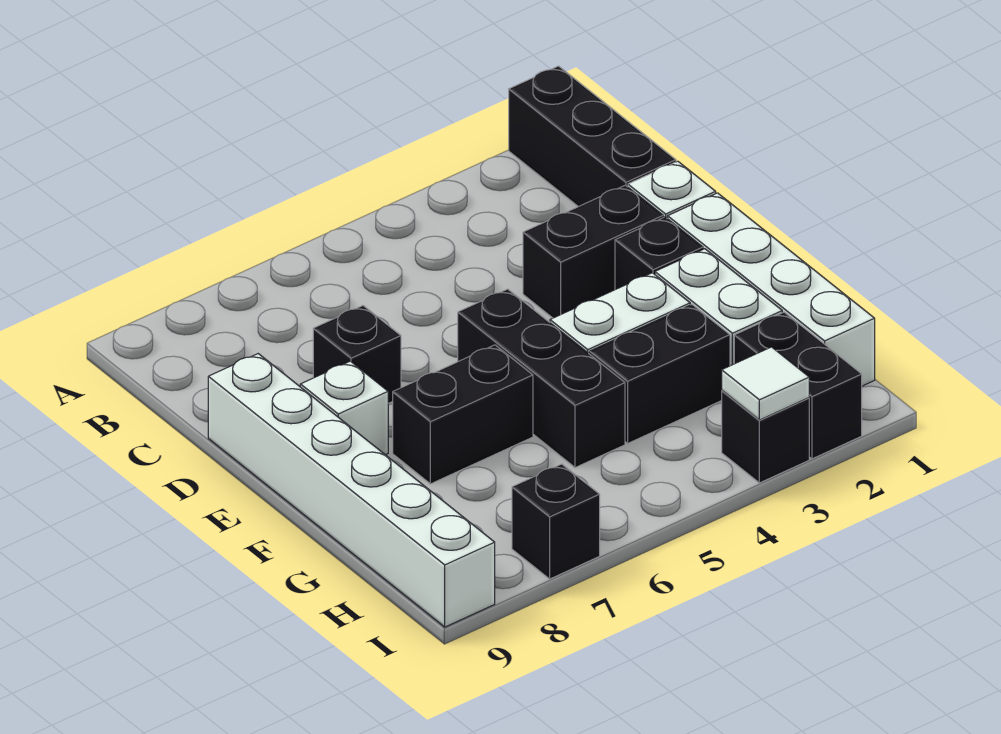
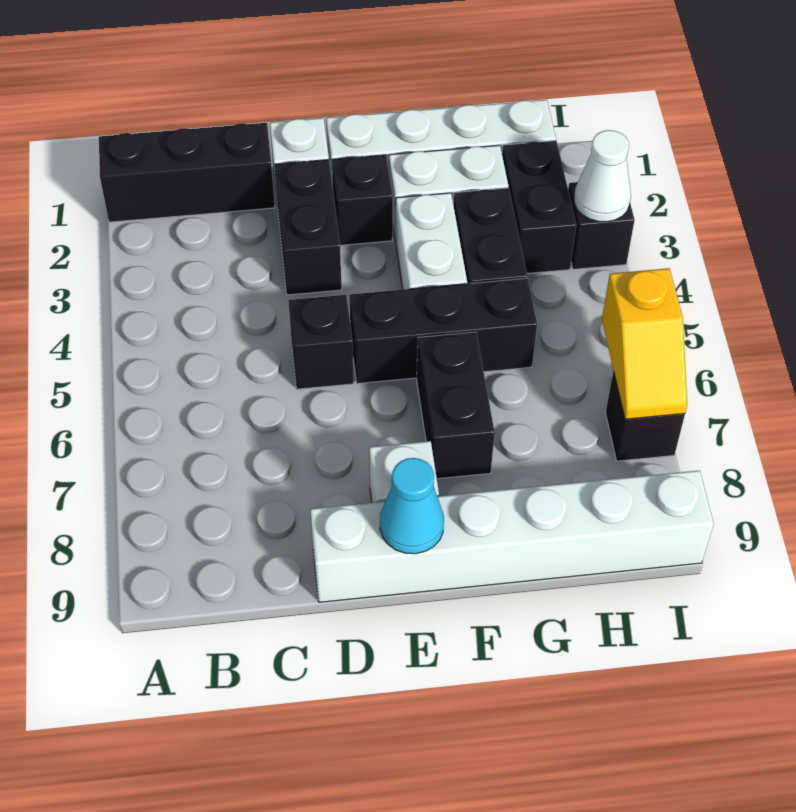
black 1x1 brick [313,306,401,403] -> black 1x1 brick moved to [288,295,354,389]
none -> cyan 1x1 cone [380,458,444,554]
black 1x2 brick [734,312,862,459] -> black 1x2 brick turned to [502,141,576,273]
white 1x1 tile [722,347,809,420] -> white 1x1 cone [574,130,631,222]
none -> yellow 1x2 slope [602,268,687,419]

